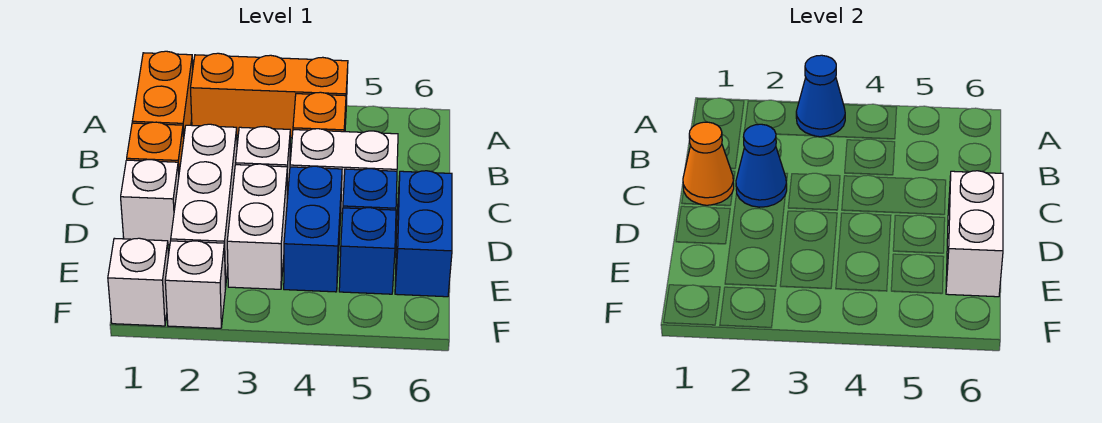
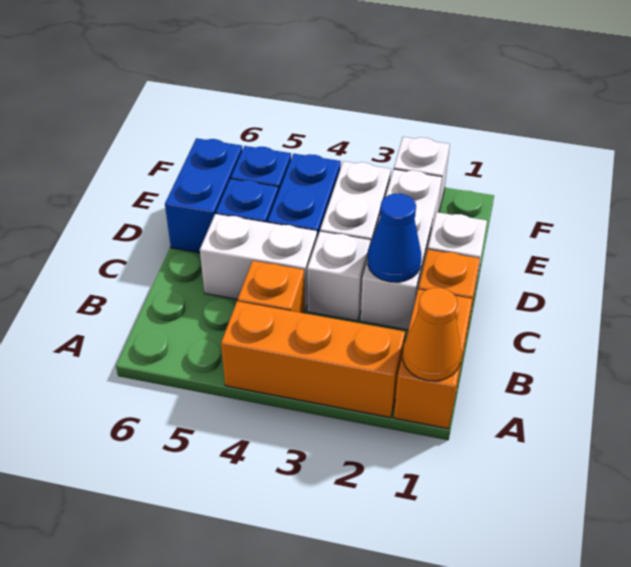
blue 1x1 cone [796,55,845,137] -> none
orange 1x1 cone [683,122,734,205] -> orange 1x1 cone moved to [403,288,461,381]
white 1x2 brick [946,171,1003,297] -> none
white 1x1 brick [108,238,169,326] -> none

